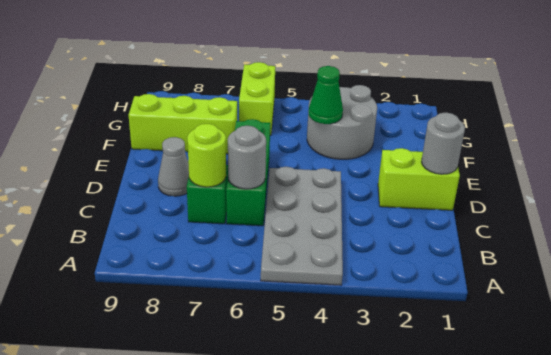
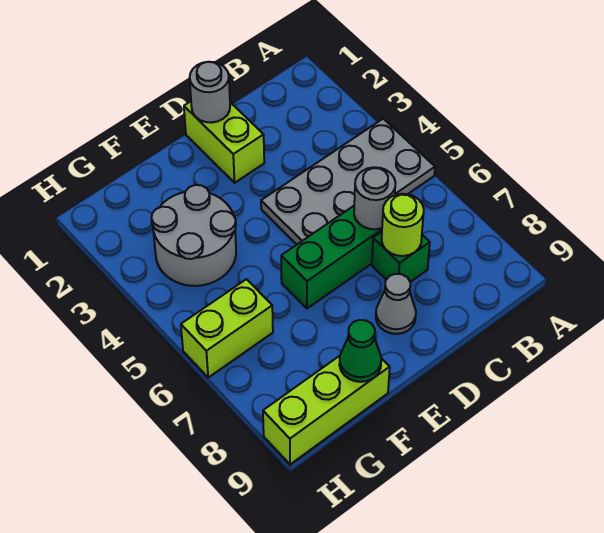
green 1x1 cone [309,66,343,124] -> green 1x1 cone moved to [339,320,381,382]
lime 1x3 brick [129,94,237,154] -> lime 1x3 brick turned to [263,356,390,464]

